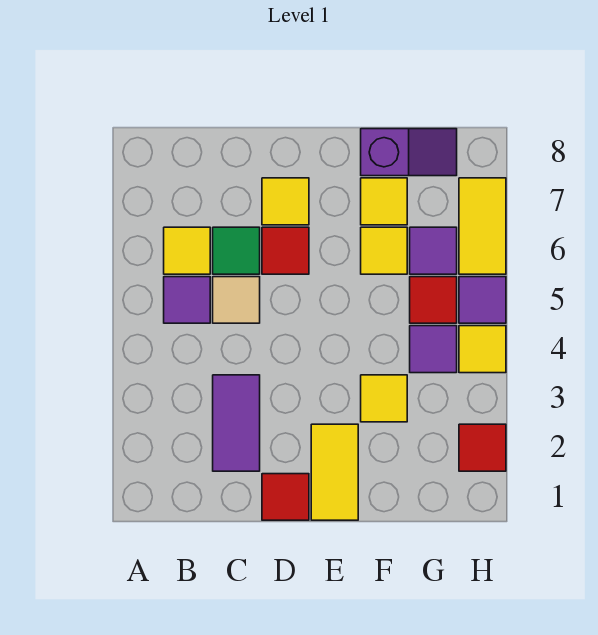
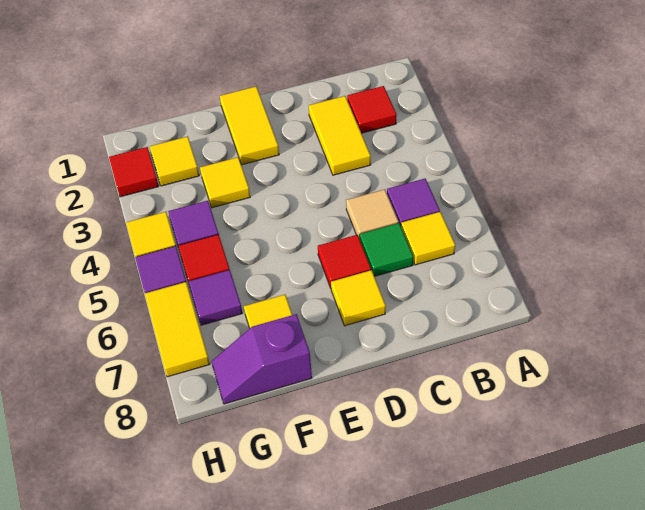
purple 1x2 tile [213,375,260,471] -> yellow 1x2 tile [309,96,371,175]
red 1x1 tile [262,474,309,520] -> red 1x1 tile moved to [347,86,397,133]
yellow 1x1 tile [361,227,407,274] -> yellow 1x1 tile moved to [150,137,199,186]

